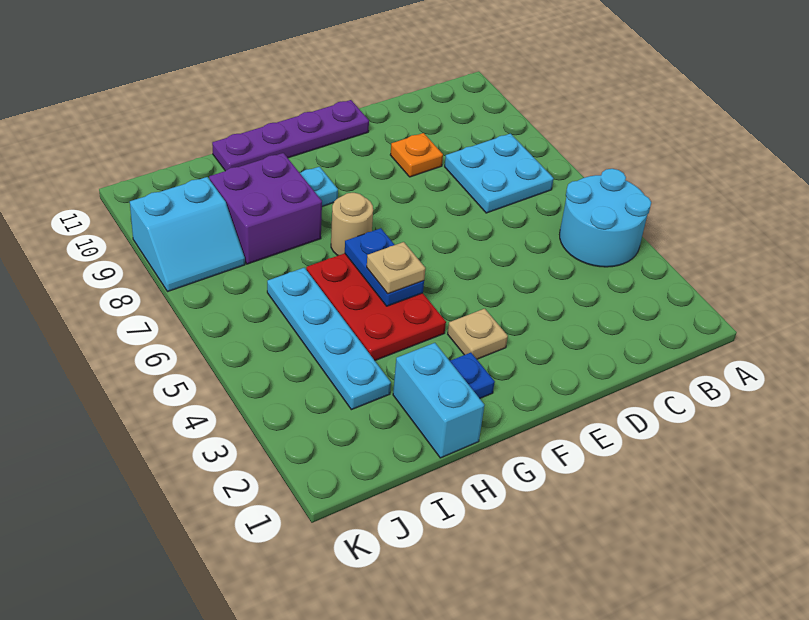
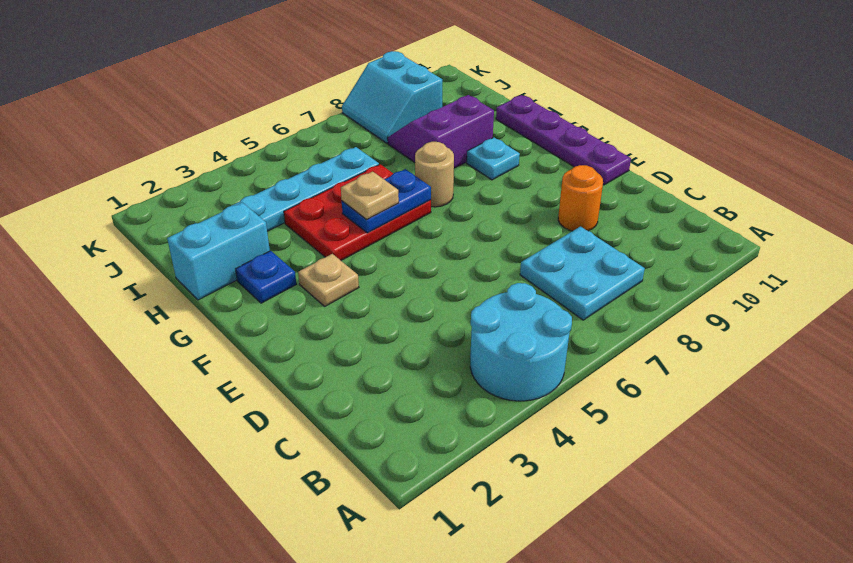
orange 1x1 plate [390,133,443,177] -> orange 1x1 round brick [558,165,603,231]
purple 2x2 brick [209,153,322,264] -> purple 2x2 slope [388,95,494,168]

